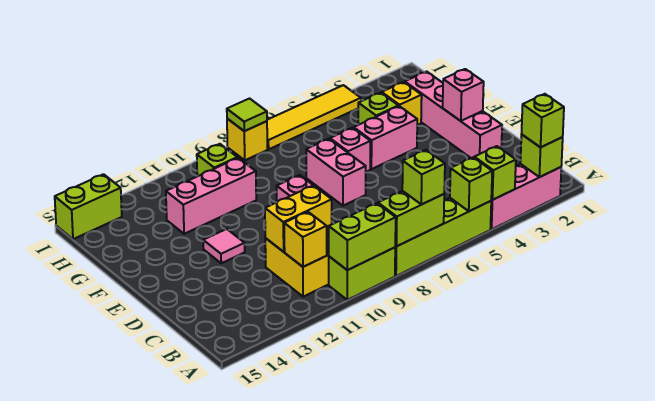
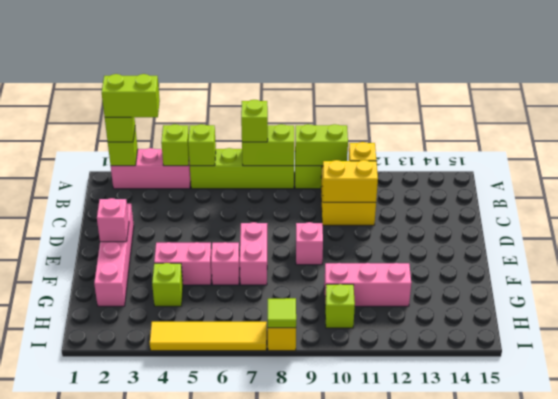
pink 1x1 tile [203,229,245,263] -> none
yellow 1x1 brick [382,82,422,125] -> none
lime 1x2 brick [55,174,122,239] -> lime 1x2 brick moved to [102,74,160,118]

